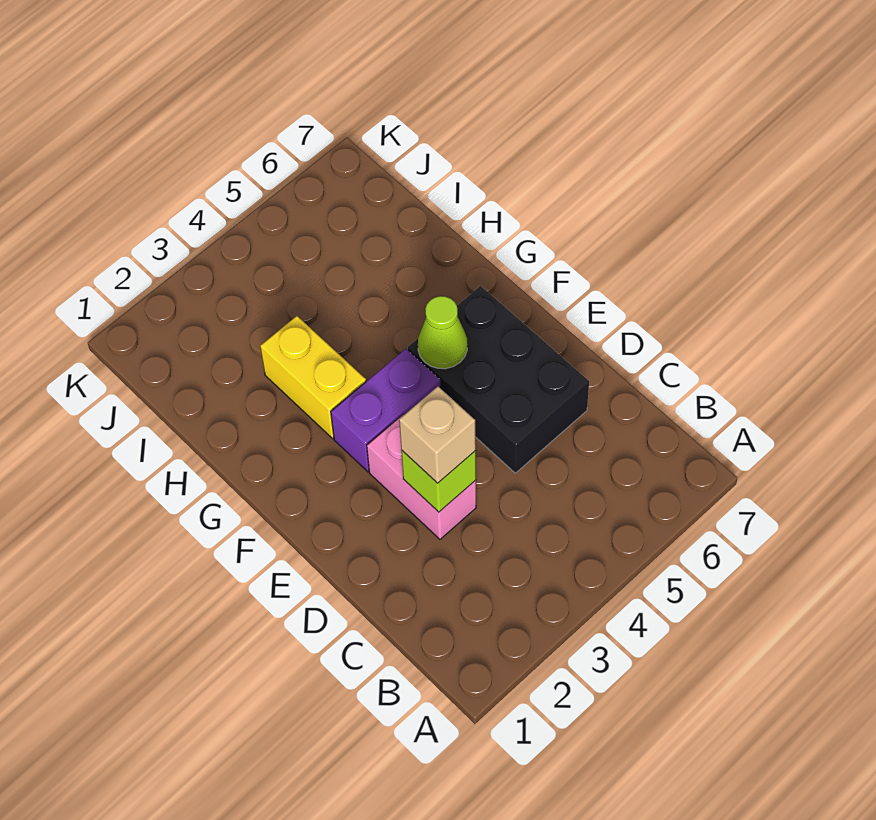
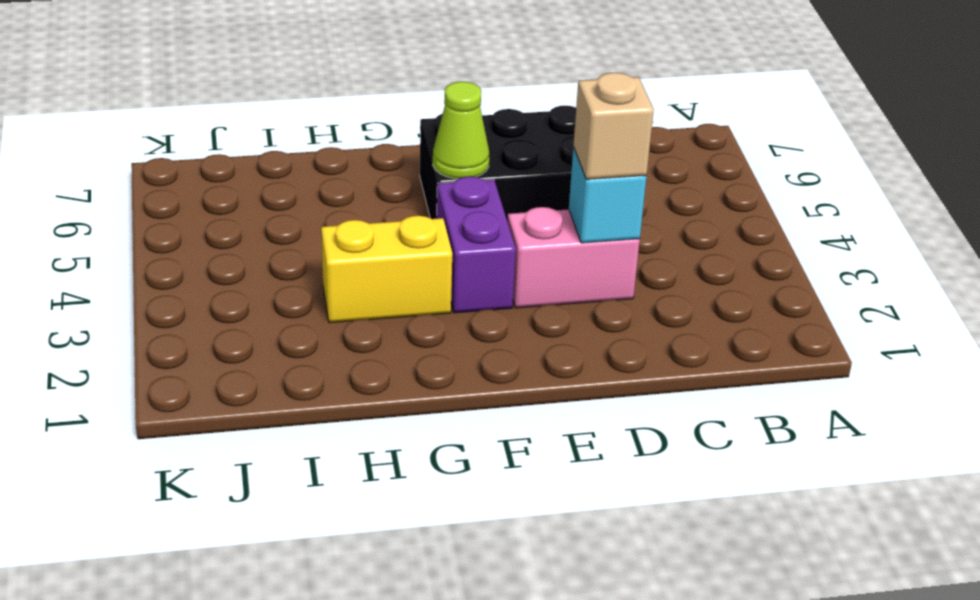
lime 1x1 brick [401,450,476,512] -> cyan 1x1 brick [569,147,646,243]

